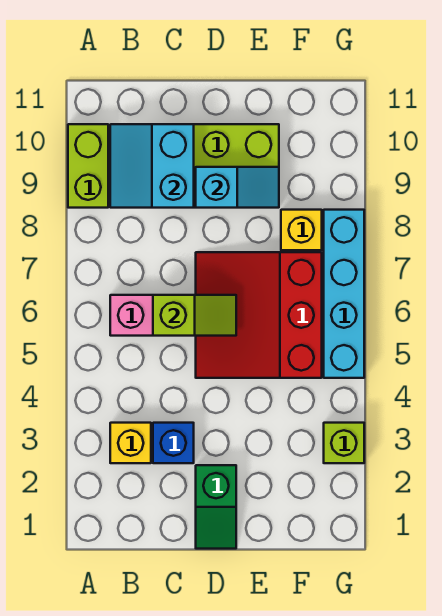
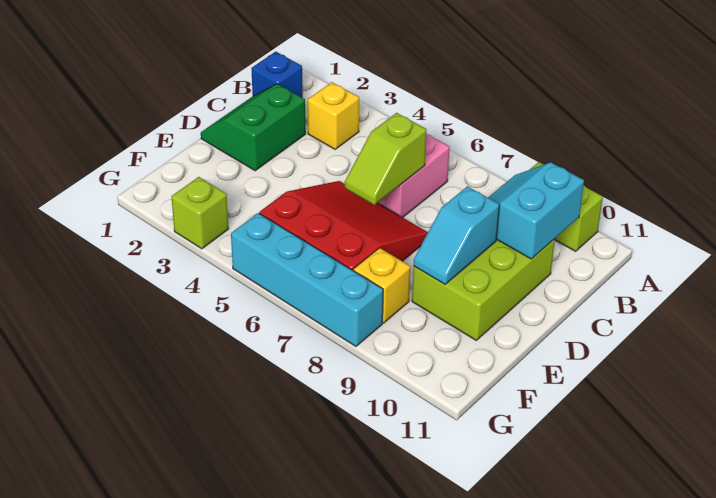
cyan 2x2 slope [110,124,194,208] -> cyan 2x2 slope turned to [488,163,584,259]
blue 1x1 brick [153,423,194,463] -> blue 1x1 brick moved to [251,52,303,98]
green 1x2 slope [196,465,236,549] -> green 2x2 slope [201,84,306,171]

